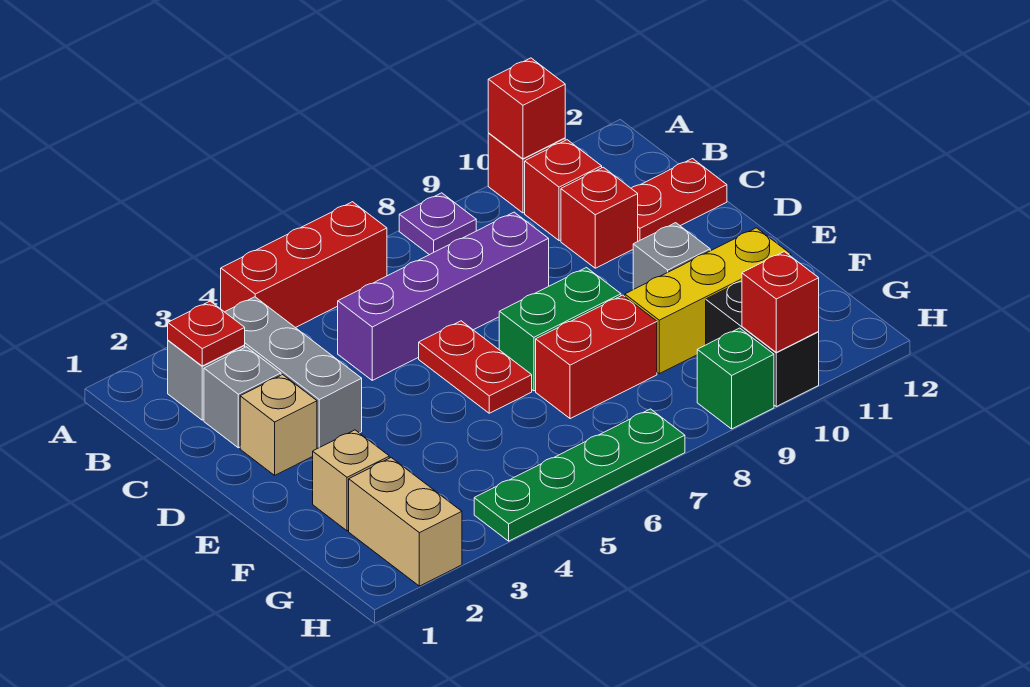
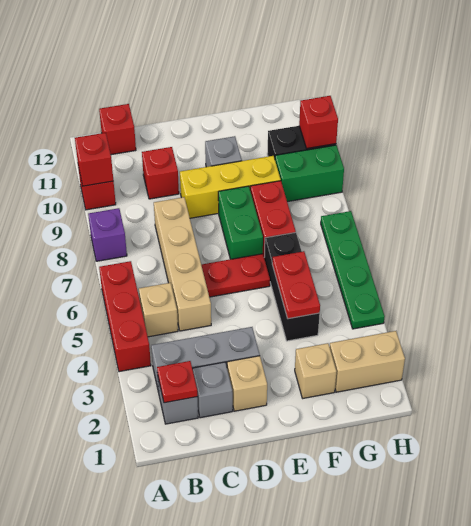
purple 1x1 plate [399,193,476,255] -> purple 1x1 brick [88,208,127,261]
none -> tan 1x1 brick [139,283,178,337]
red 1x1 brick [525,140,602,241] -> red 1x1 brick moved to [99,104,136,155]
purple 1x4 brick [338,212,549,380] -> tan 1x4 brick [154,197,211,331]
red 1x2 plate [631,159,727,241] -> red 1x2 plate moved to [272,251,320,319]
none -> black 1x3 brick [264,233,320,341]
yellow 1x3 brick [625,228,791,374] -> yellow 1x3 brick turned to [180,156,281,218]
green 1x1 brick [697,328,774,429] -> green 1x2 brick [275,145,344,202]

